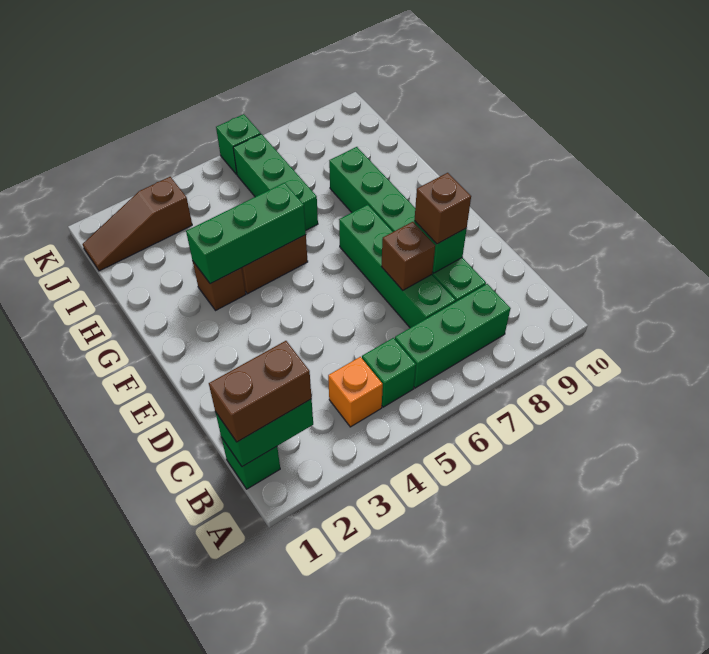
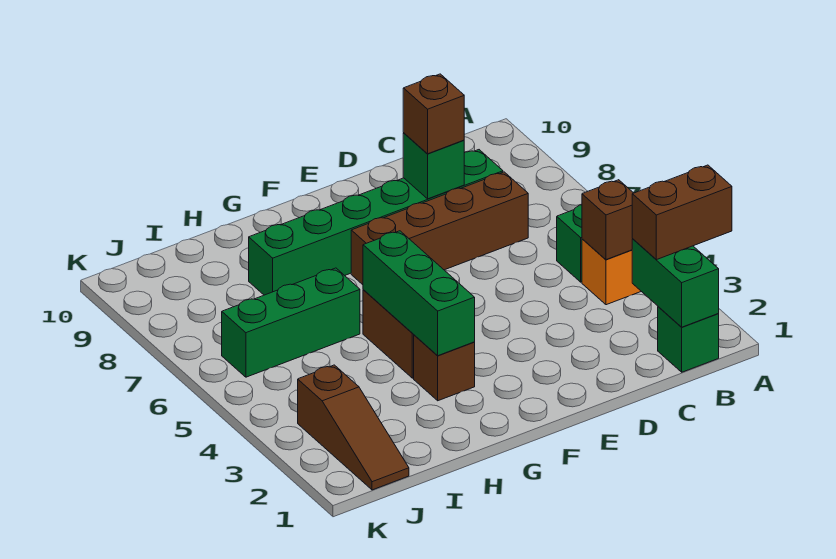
brown 1x2 brick [209,341,312,442] -> brown 1x2 brick turned to [632,165,732,260]
green 1x3 brick [395,284,511,388] -> none
green 1x4 brick [339,205,456,328] -> brown 1x4 brick [351,172,528,285]
brown 1x1 brick [381,222,435,290] -> brown 1x1 brick moved to [582,180,633,260]
green 1x1 brick [216,114,261,175] -> none

